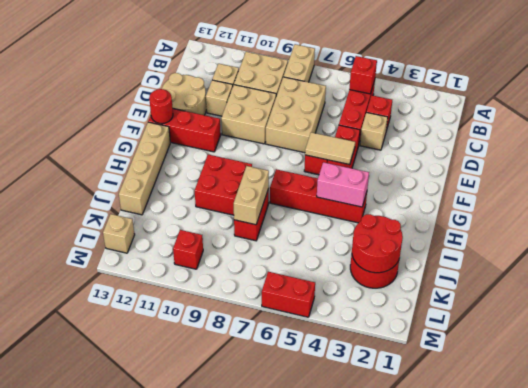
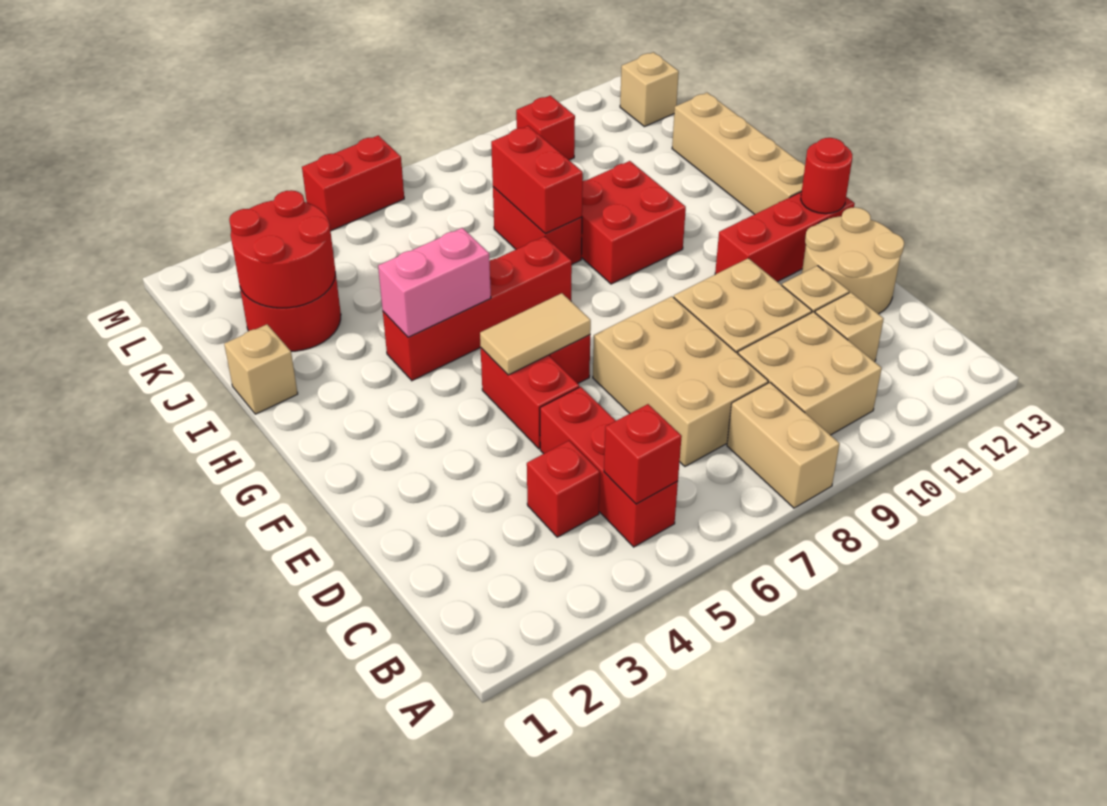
tan 1x1 brick [360,112,388,150] -> tan 1x1 brick moved to [224,324,298,414]
tan 1x2 brick [234,166,269,225] -> red 1x2 brick [491,126,583,234]

